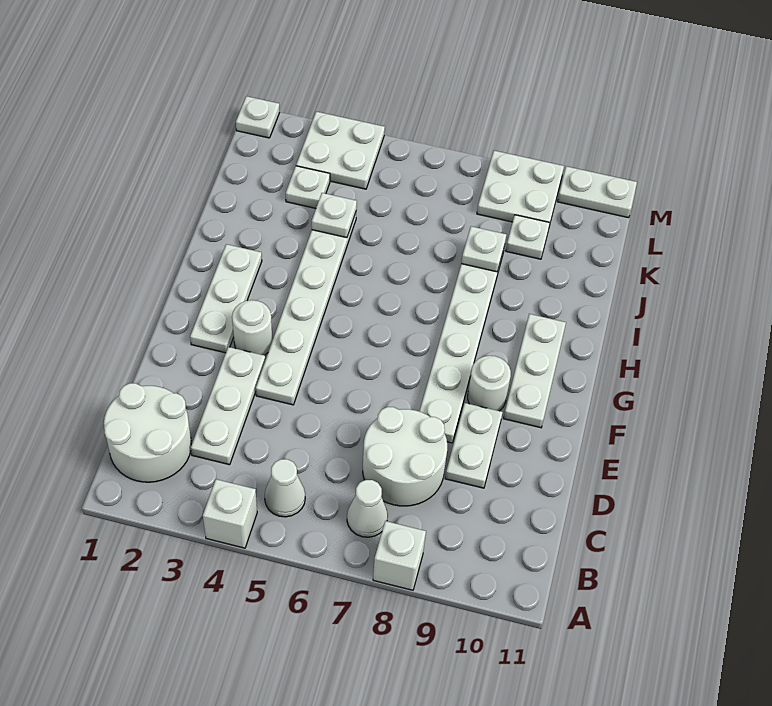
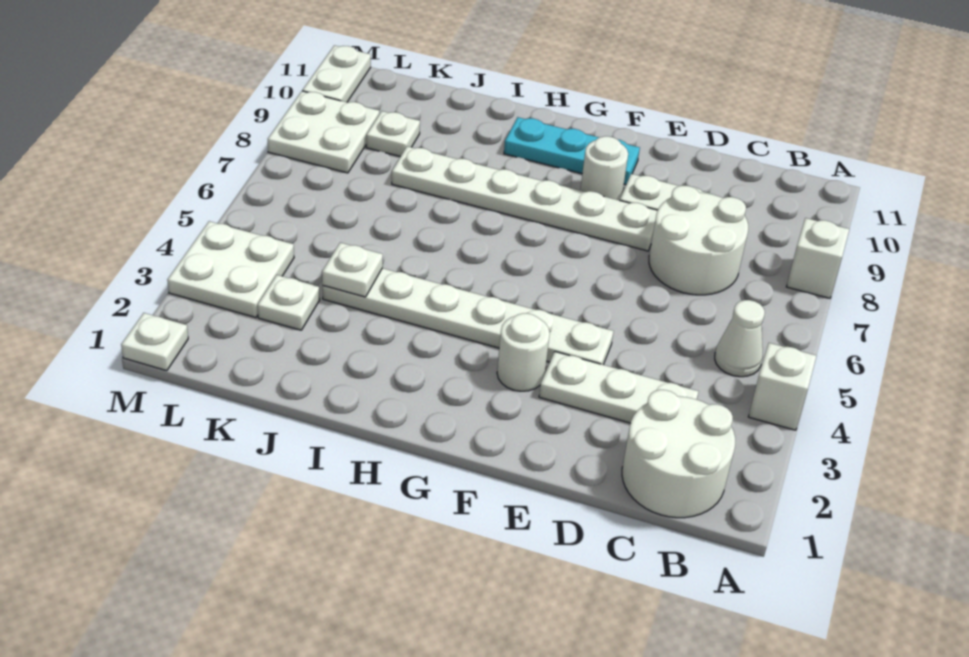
white 1x1 cone [347,480,388,537] -> none
white 1x3 plate [190,244,262,353] -> none
white 1x3 plate [504,314,566,428] -> cyan 1x3 plate [504,117,640,185]
white 1x1 plate [461,226,506,272] -> none

